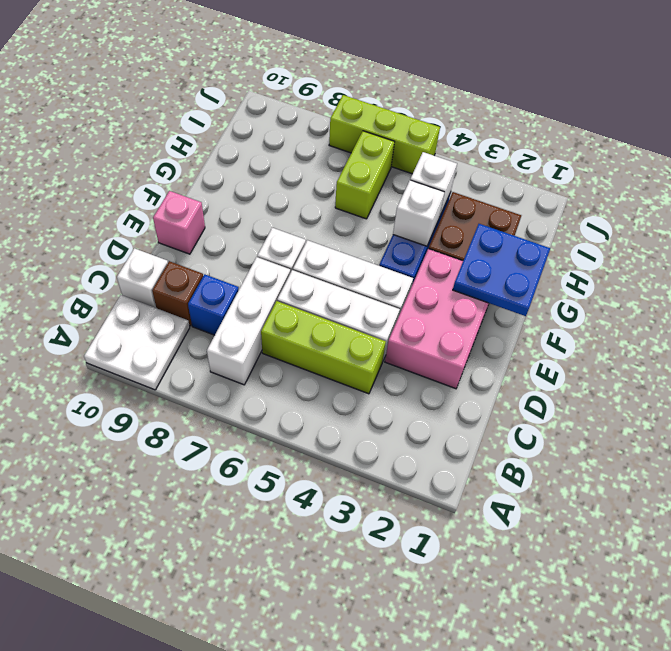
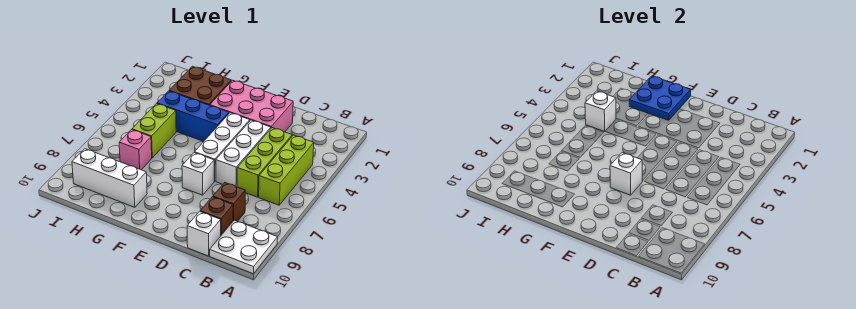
white 1x3 brick [207,257,290,385] -> white 1x3 brick moved to [72,149,147,207]
blue 1x1 brick [188,274,239,335] -> brown 1x1 brick [213,183,245,221]
pink 1x1 brick [153,191,205,254] -> pink 1x1 brick moved to [119,130,152,170]
white 1x1 brick [393,180,445,246] -> white 1x1 brick moved to [610,153,642,195]
lime 1x2 brick [335,131,394,219] -> lime 1x2 brick turned to [132,104,176,158]
lime 1x3 brick [329,95,440,174] -> lime 1x3 brick moved to [259,135,314,205]

